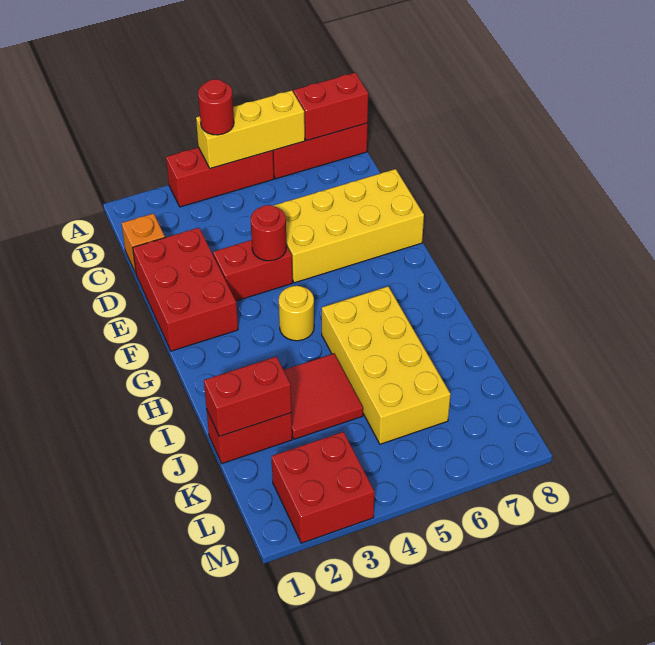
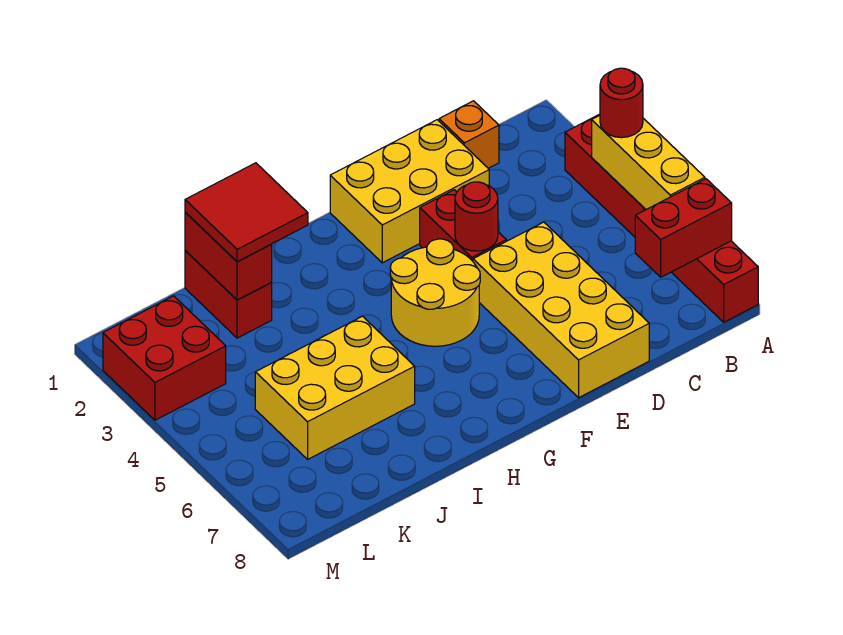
red 1x2 brick [294,73,368,141] -> red 1x2 brick turned to [635,179,732,277]
red 2x3 brick [133,228,238,351] -> yellow 2x3 brick [330,120,489,263]
yellow 1x1 round brick [279,286,314,341] -> yellow 2x2 round brick [390,239,480,346]
yellow 2x4 brick [322,286,451,444] -> yellow 2x3 brick [255,316,415,459]
red 2x2 tile [284,354,363,439] -> red 2x2 tile moved to [185,163,308,262]

